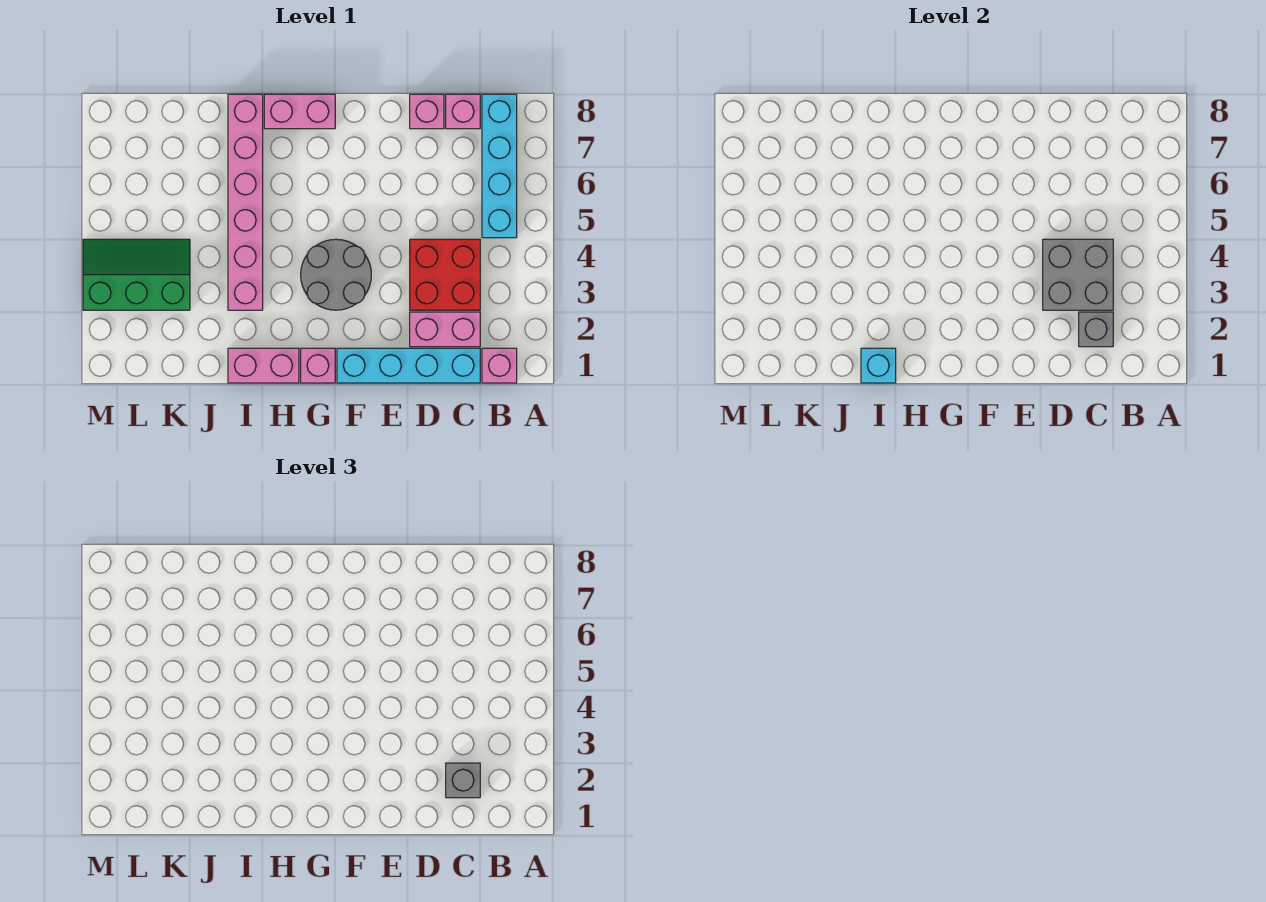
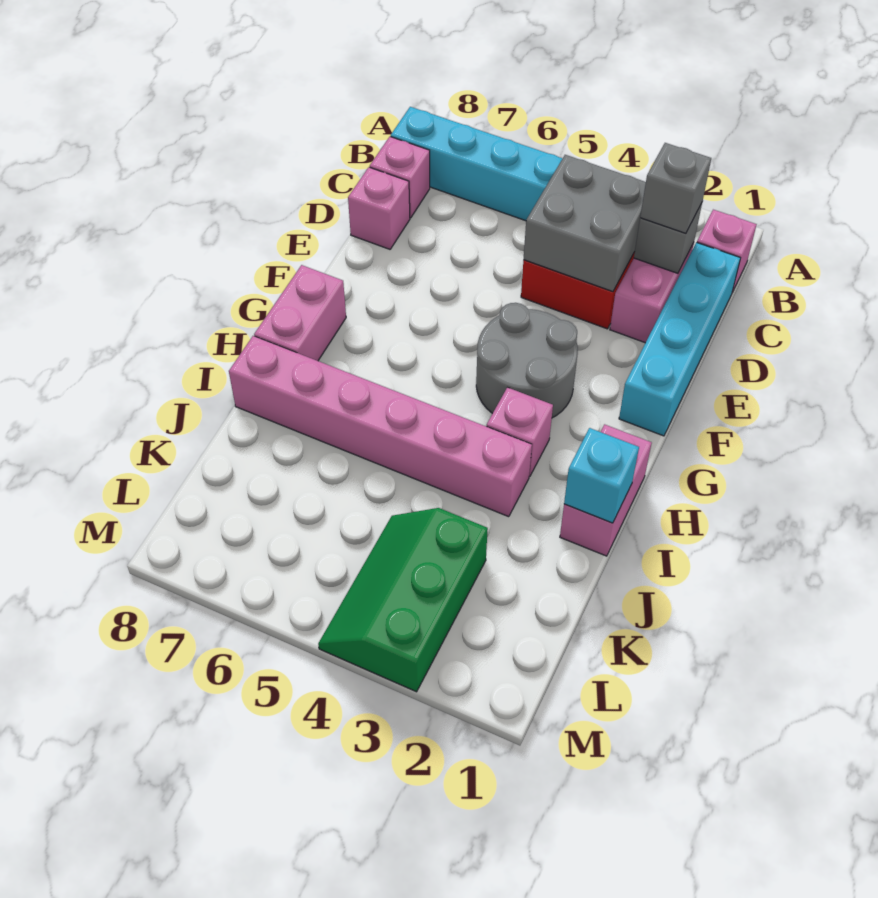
pink 1x1 brick [301,348,335,383] -> pink 1x1 brick moved to [487,387,553,477]

